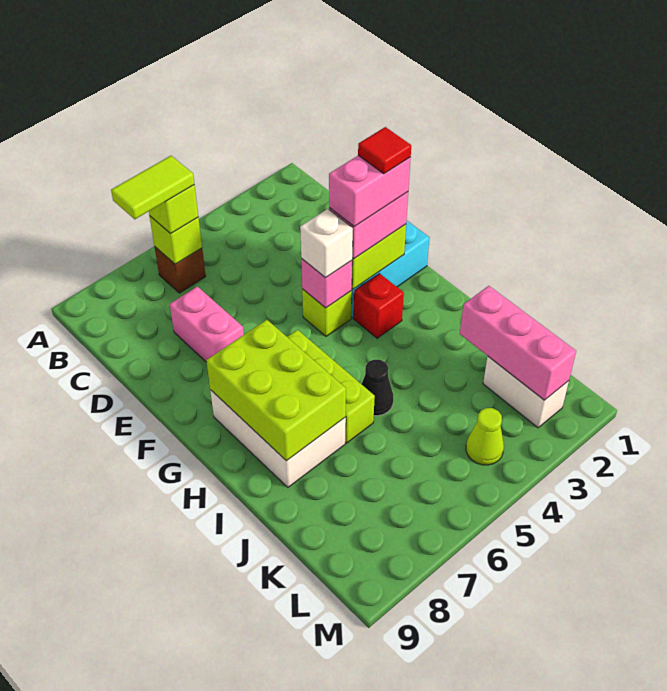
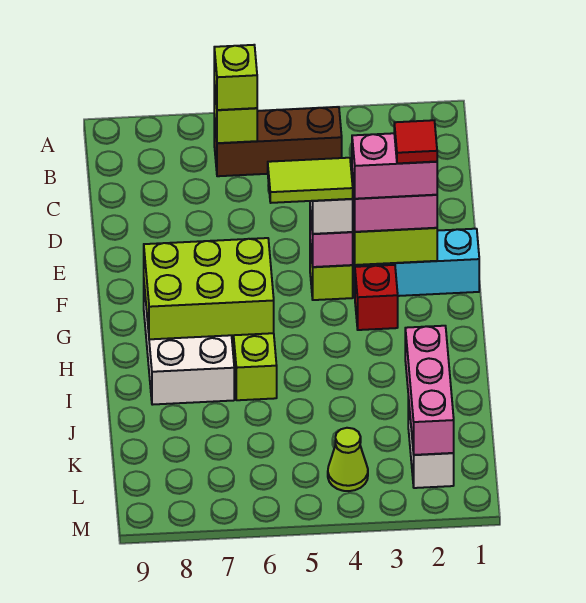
brown 1x1 brick [155,247,206,293] -> brown 1x3 brick [214,107,342,176]
lime 1x2 tile [111,156,194,219] -> lime 1x2 tile moved to [268,158,353,203]
pink 1x2 brick [170,286,244,362] -> none
lime 2x3 brick [206,320,346,461] -> lime 2x3 brick turned to [144,238,274,339]
black 1x1 cone [362,360,393,416] -> none

